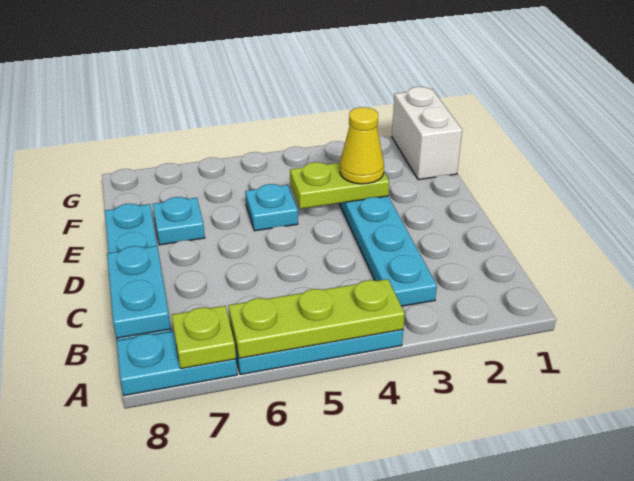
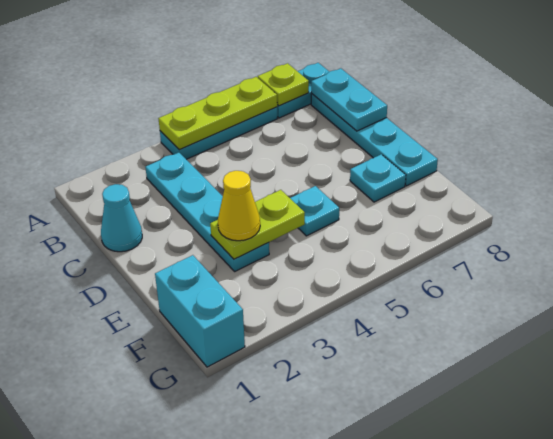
none -> cyan 1x1 cone [101,184,142,252]
white 1x2 brick [392,87,462,180] -> cyan 1x2 brick [155,255,245,367]

